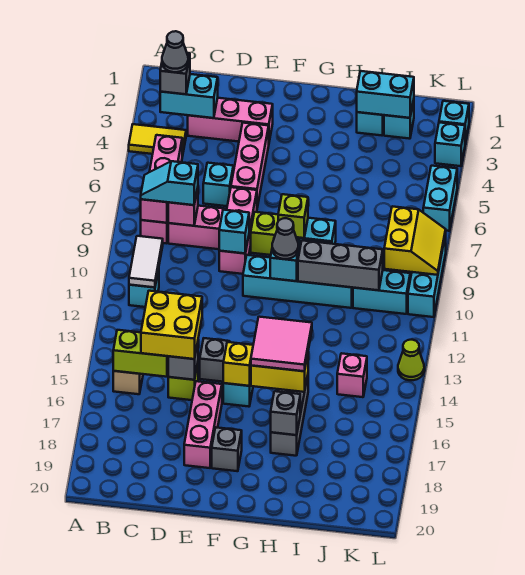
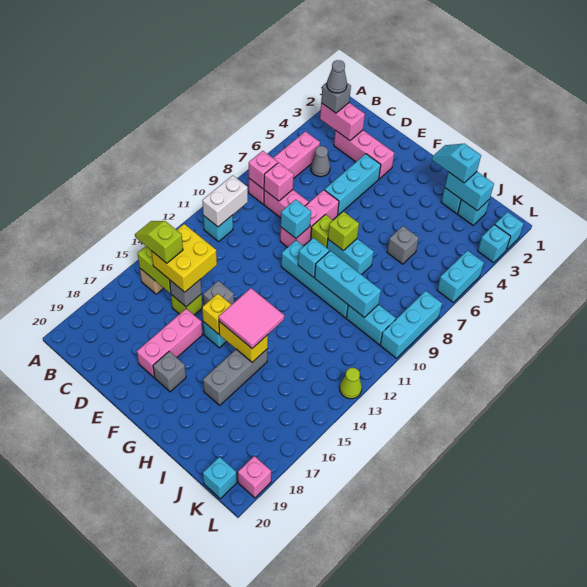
yellow 1x2 tile [129,124,186,157] -> none
cyan 1x2 brick [160,74,218,118] -> pink 1x2 brick [320,103,365,141]
cyan 1x2 slope [141,161,198,205] -> cyan 1x2 slope moved to [431,143,481,183]
white 1x2 tile [129,236,163,287] -> white 1x2 brick [202,175,248,227]
none -> lime 1x2 slope [135,221,183,263]
cyan 1x1 brick [203,163,233,206] -> cyan 1x1 brick moved to [203,457,237,498]
pink 1x3 brick [231,123,269,208] -> cyan 1x3 brick [324,154,381,215]
grey 1x1 cone [272,218,298,259] -> grey 1x1 cone moved to [311,146,330,177]
grey 1x3 brick [298,240,383,290] -> cyan 1x3 brick [315,251,381,317]
grey 1x1 brick [271,391,300,435] -> grey 1x1 brick moved to [387,226,419,264]
pink 1x1 brick [337,353,367,397] -> pink 1x1 brick moved to [238,456,271,498]
yellow 2x2 slope [384,206,446,275] -> none

